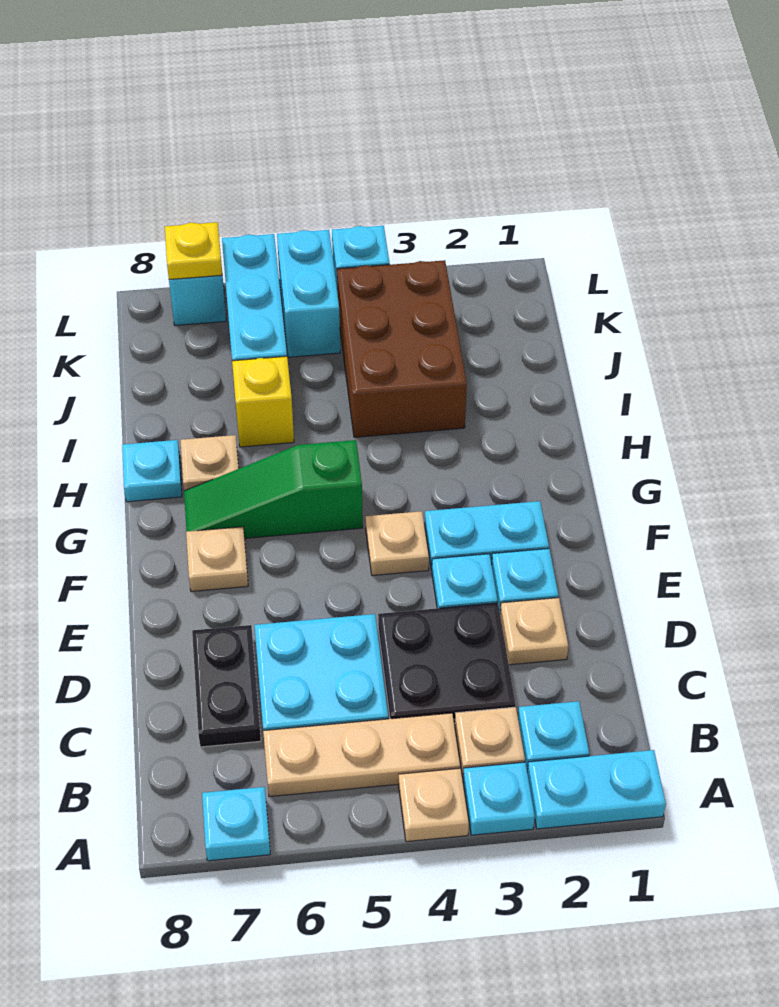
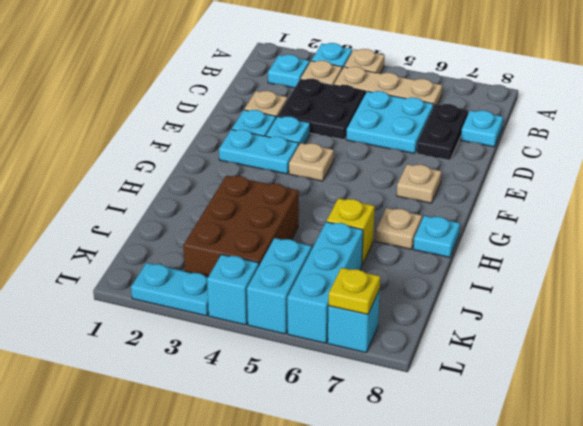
cyan 1x2 plate [527,750,666,829] -> cyan 1x2 plate moved to [131,263,209,316]
cyan 1x1 plate [202,787,270,861] -> cyan 1x1 plate moved to [461,110,503,147]
green 1x3 slope [184,440,363,538] -> none

